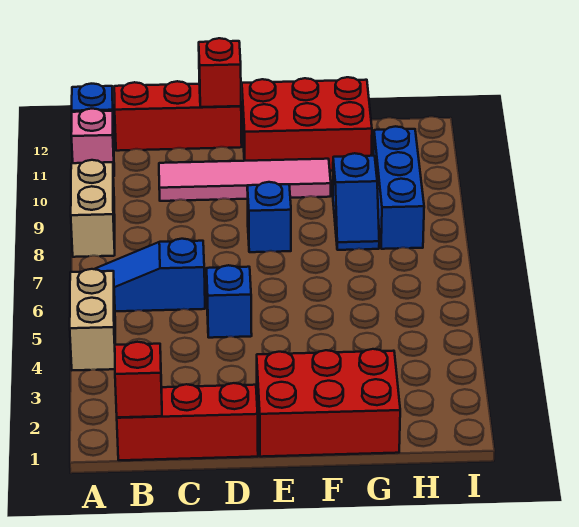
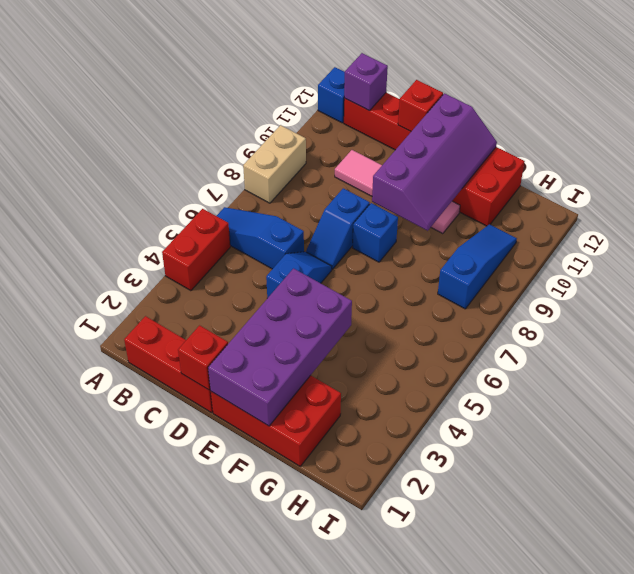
tan 1x2 brick [70,269,115,370] -> red 1x2 brick [162,209,230,291]
pink 1x1 brick [71,109,114,176] -> none
red 1x1 brick [115,342,162,417] -> red 1x1 brick moved to [178,325,228,390]
none -> purple 1x1 brick [344,53,388,111]
none -> purple 2x4 brick [208,269,352,426]
none -> purple 2x4 slope [372,93,497,231]
blue 1x2 slope [333,153,379,250] -> blue 1x2 slope moved to [306,188,370,269]
blue 1x3 brick [374,126,424,249] -> blue 1x3 slope [438,224,517,309]

